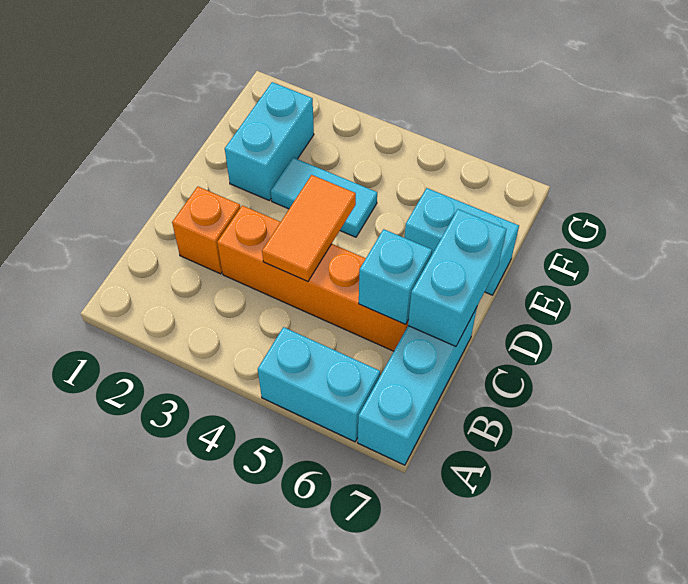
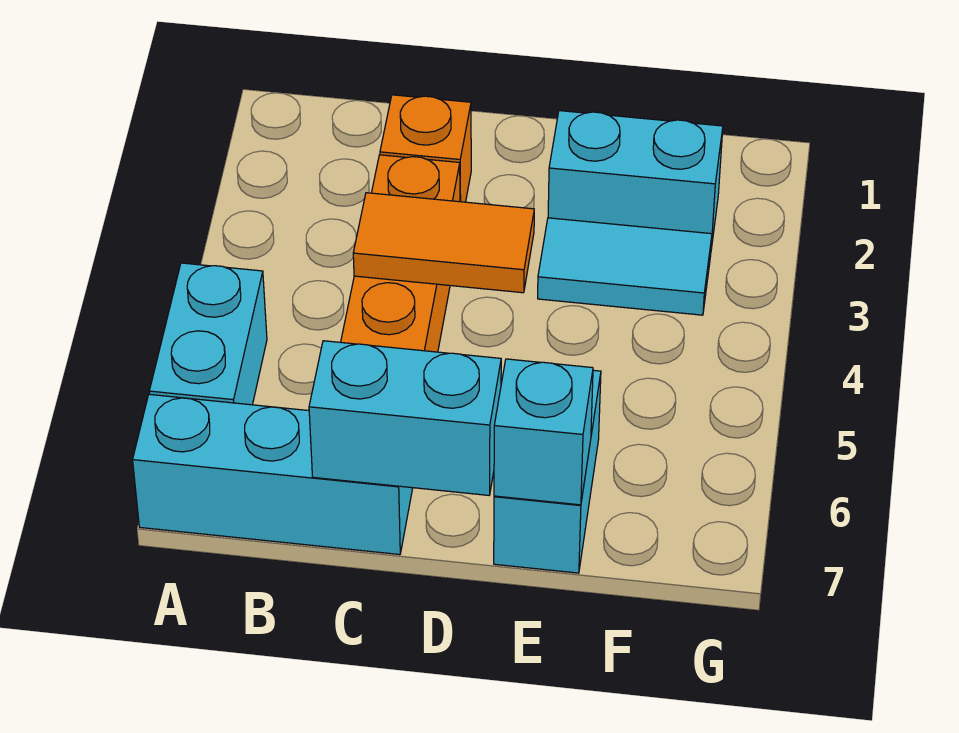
cyan 1x1 brick [359,229,432,324] -> cyan 1x1 brick moved to [494,359,593,505]
cyan 1x2 tile [271,158,377,237] -> cyan 1x2 tile turned to [538,218,712,315]

